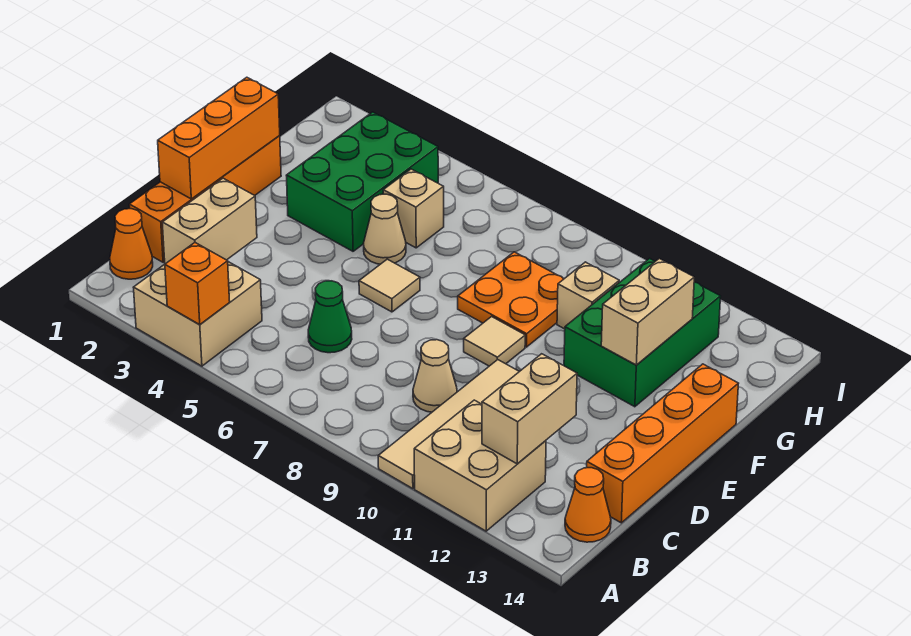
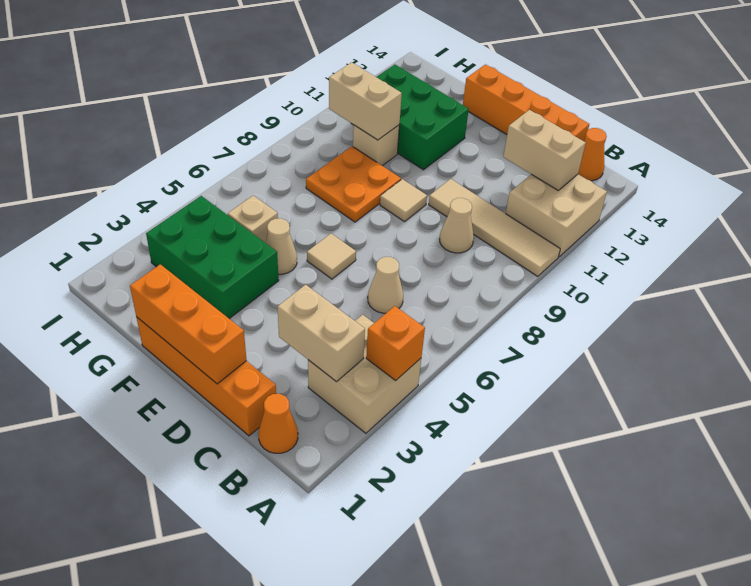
green 1x1 cone [308,281,352,353] -> tan 1x1 cone [368,257,403,313]
tan 1x2 brick [601,259,694,365] -> tan 1x2 brick moved to [329,62,402,140]

